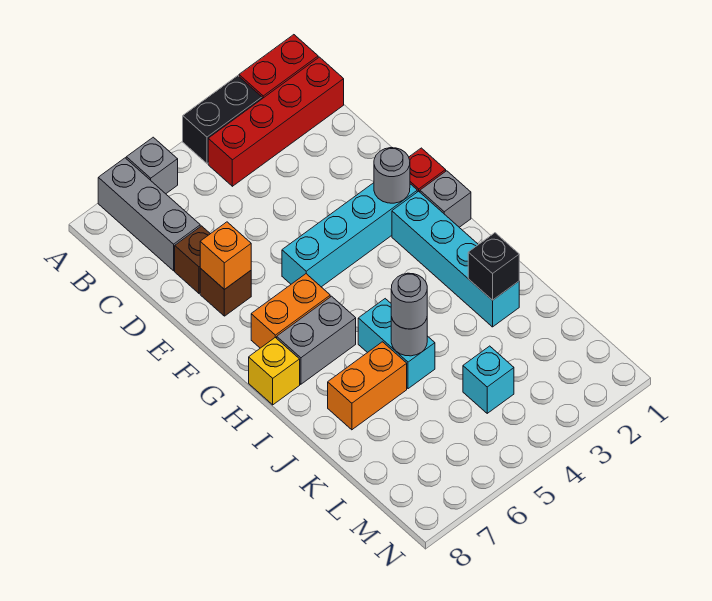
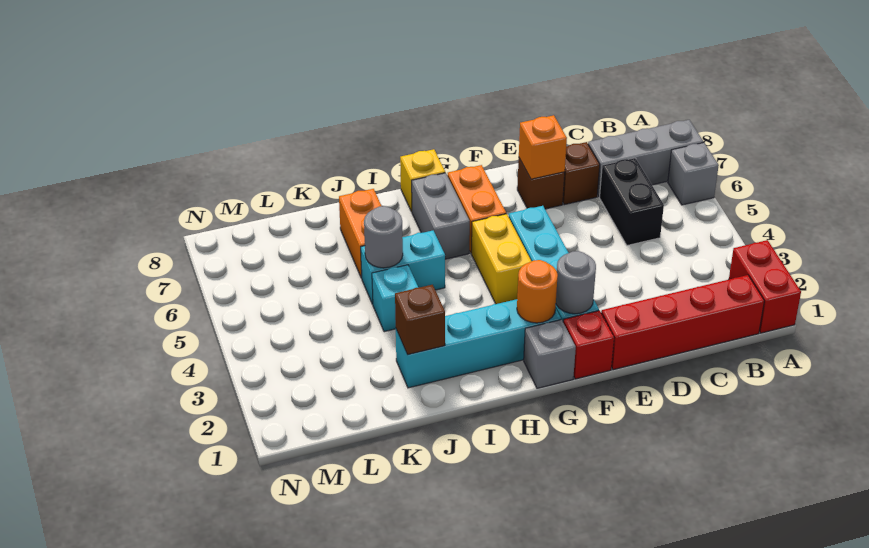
black 1x2 brick [183,76,262,163] -> black 1x2 brick moved to [600,158,664,245]
red 1x4 brick [208,57,344,186] -> red 1x4 brick turned to [601,275,764,370]
none -> orange 1x1 round brick [517,260,558,323]
none -> yellow 1x2 brick [472,214,531,304]
black 1x1 brick [468,233,519,300] -> brown 1x1 brick [395,285,445,355]
grey 1x1 round brick [391,273,427,329] -> none
cyan 1x1 brick [463,346,514,413] -> cyan 1x1 brick moved to [372,265,418,332]

